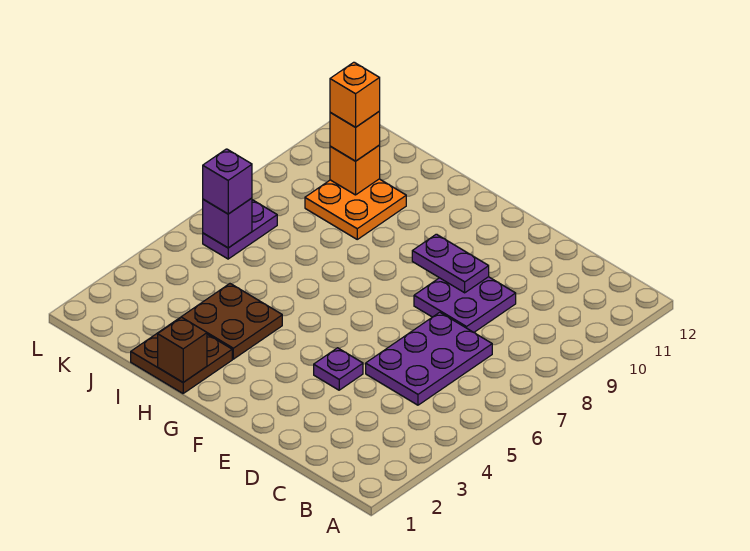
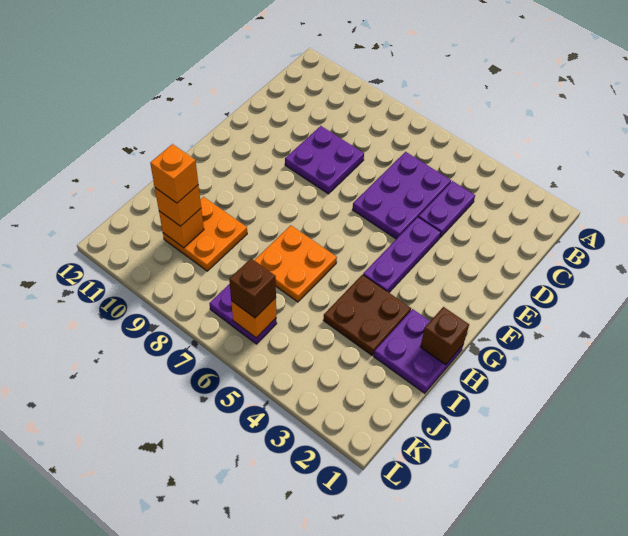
purple 2x3 plate [366,312,492,405] -> purple 2x3 plate turned to [352,152,451,239]
purple 1x1 plate [314,348,363,390] -> purple 1x3 plate [363,217,441,292]
purple 1x2 plate [412,234,489,293] -> purple 1x2 plate moved to [419,181,475,237]
brown 2x2 plate [131,318,232,393] -> purple 2x2 plate [374,309,463,393]
none -> orange 2x2 plate [254,226,337,302]
purple 1x1 brick [203,198,252,248] -> orange 1x1 brick [231,298,276,338]
purple 1x1 brick [203,149,252,214] -> brown 1x1 brick [229,259,276,318]

